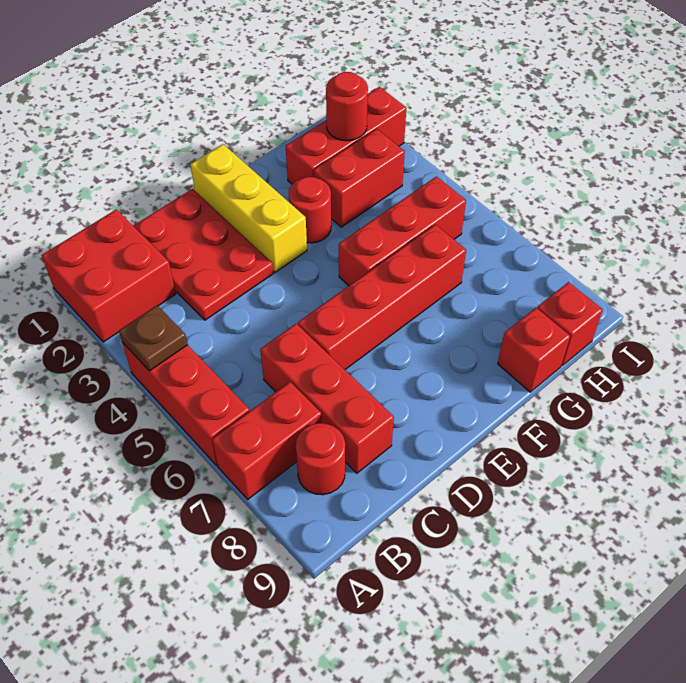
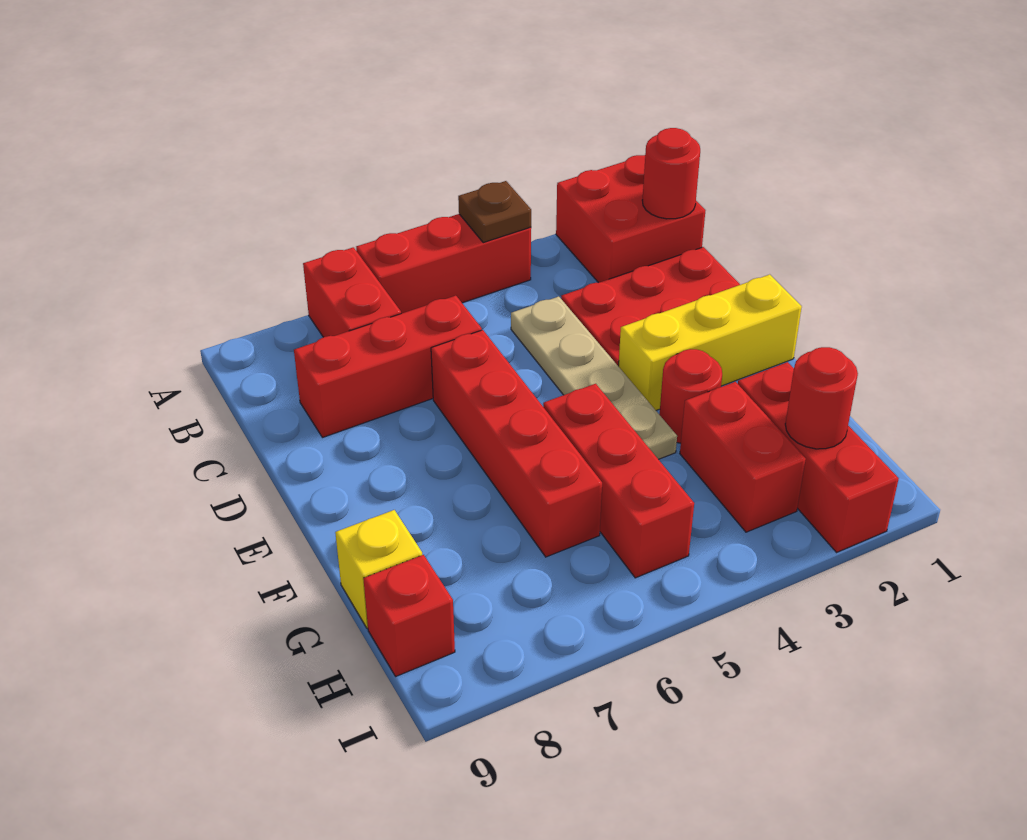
red 1x1 round brick [296,423,345,495] -> red 1x1 round brick moved to [642,128,700,219]
none -> tan 1x4 plate [511,296,677,459]
red 1x1 brick [498,308,570,392] -> yellow 1x1 brick [335,510,422,628]

